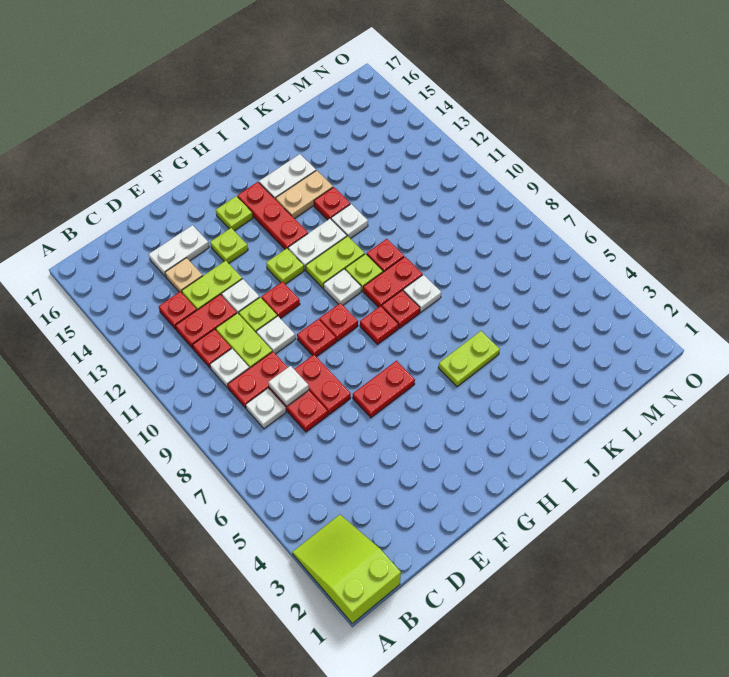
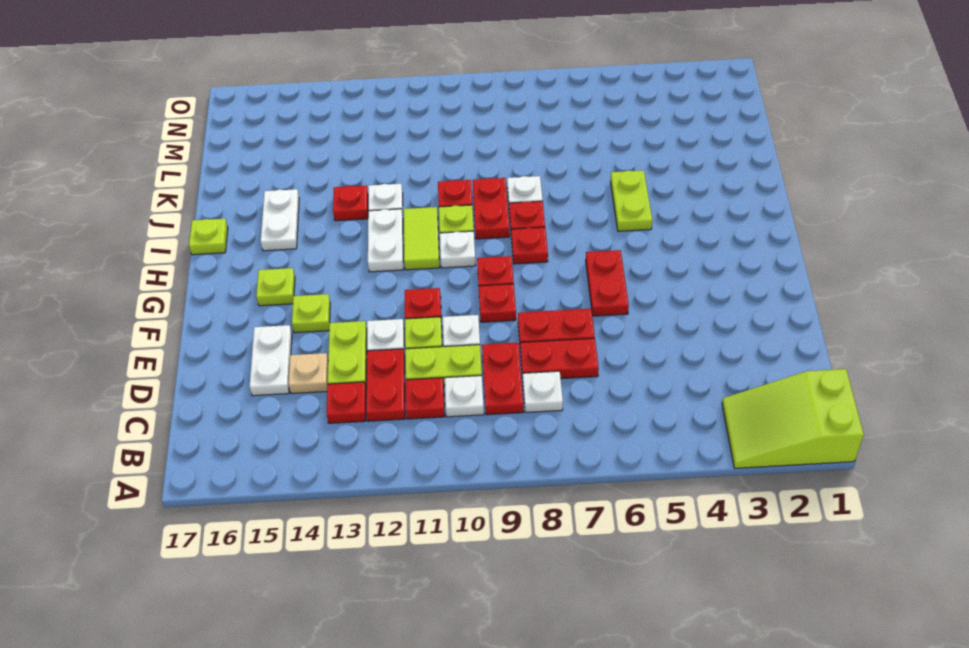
white 1x1 plate [268,366,309,406] -> none
lime 1x1 plate [266,248,304,284] -> lime 1x1 plate moved to [189,219,228,255]
lime 1x2 plate [306,236,365,288] -> lime 1x2 tile [403,207,440,270]
red 1x3 plate [238,182,308,249] -> none
tan 1x2 plate [276,170,333,219] -> none

